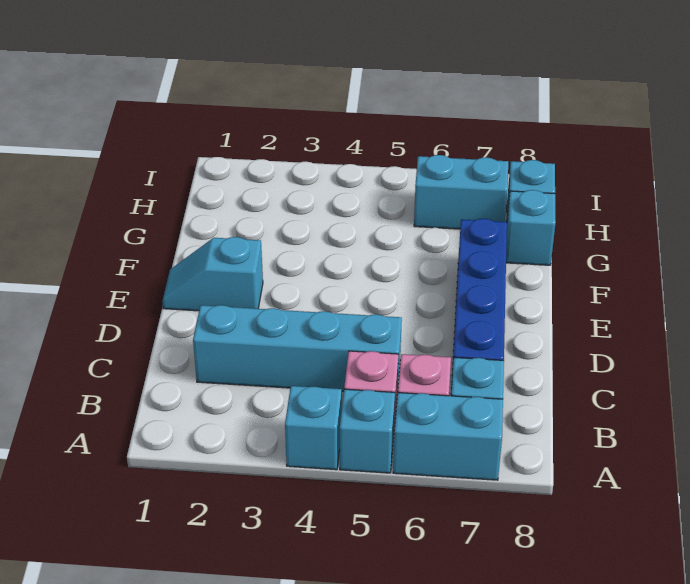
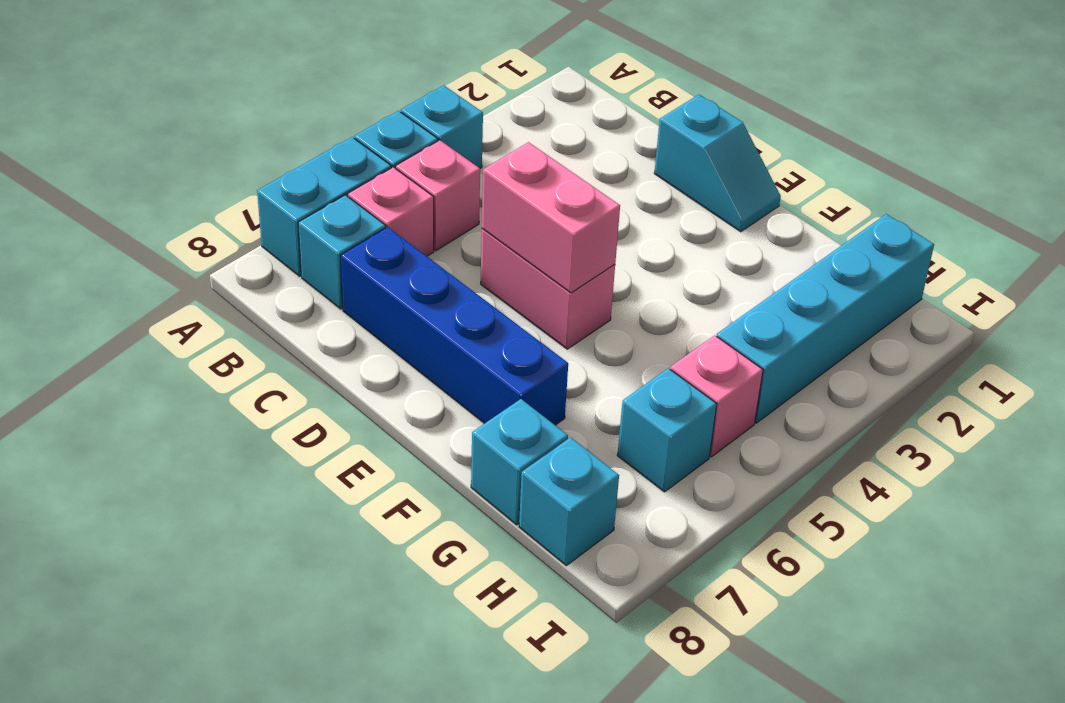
cyan 1x4 brick [193,305,402,392] -> cyan 1x4 brick moved to [717,214,934,423]
none -> pink 1x2 brick [481,229,615,349]
none -> pink 1x2 brick [482,142,620,293]
cyan 1x2 slope [162,237,263,311] -> cyan 1x2 slope turned to [654,95,781,232]
none -> pink 1x1 brick [670,335,763,457]
cyan 1x2 brick [414,155,508,229] -> cyan 1x1 brick [617,368,717,492]

